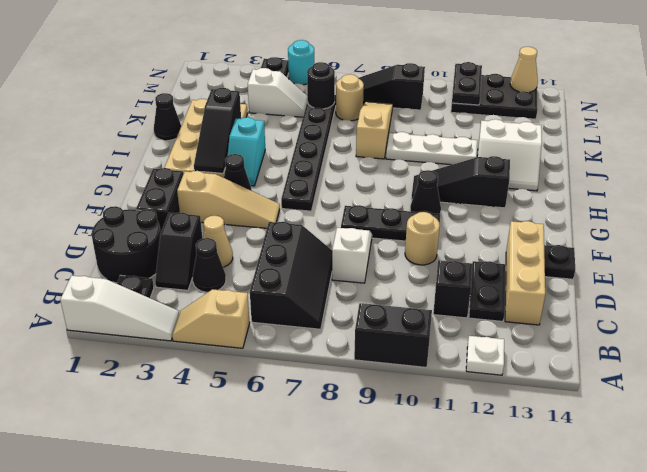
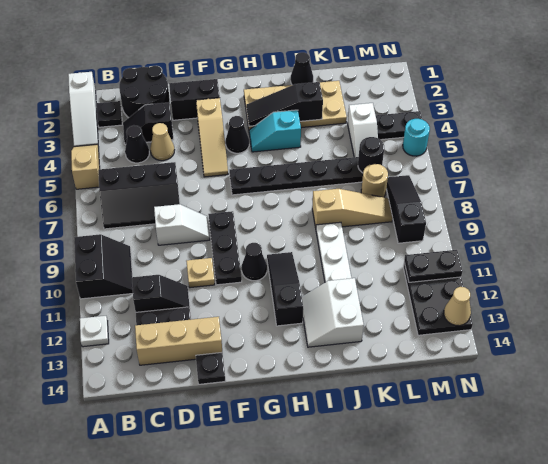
tan 1x1 round brick [405,212,440,265] -> tan 1x1 plate [186,258,215,288]

